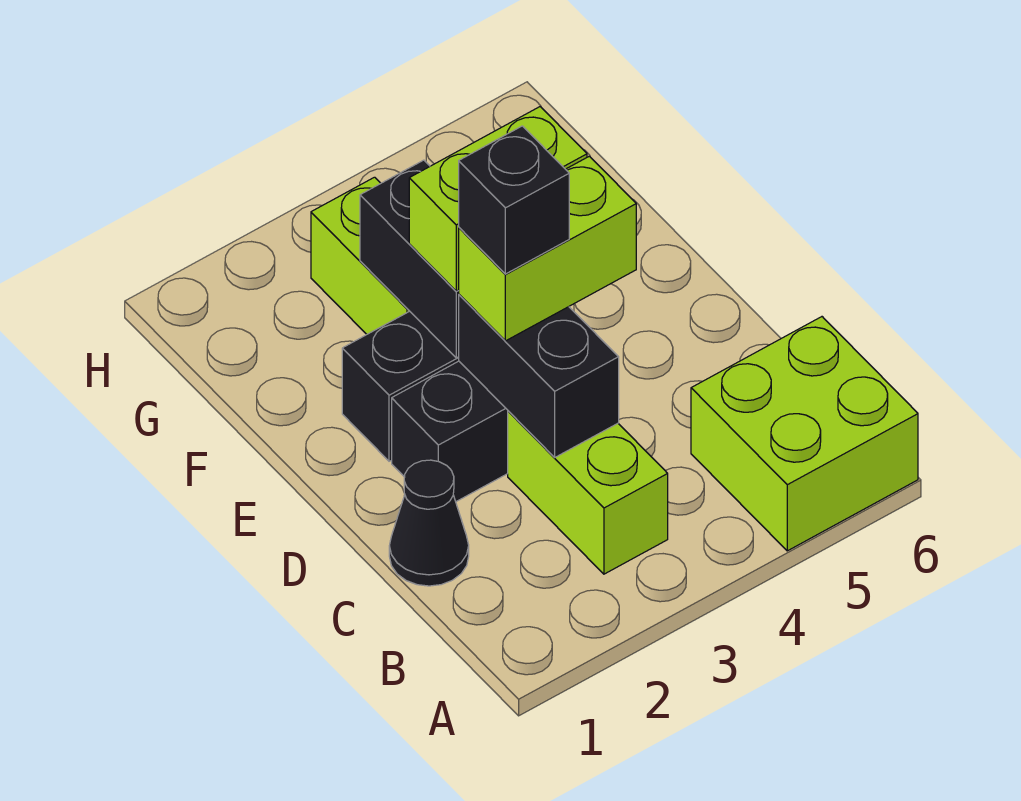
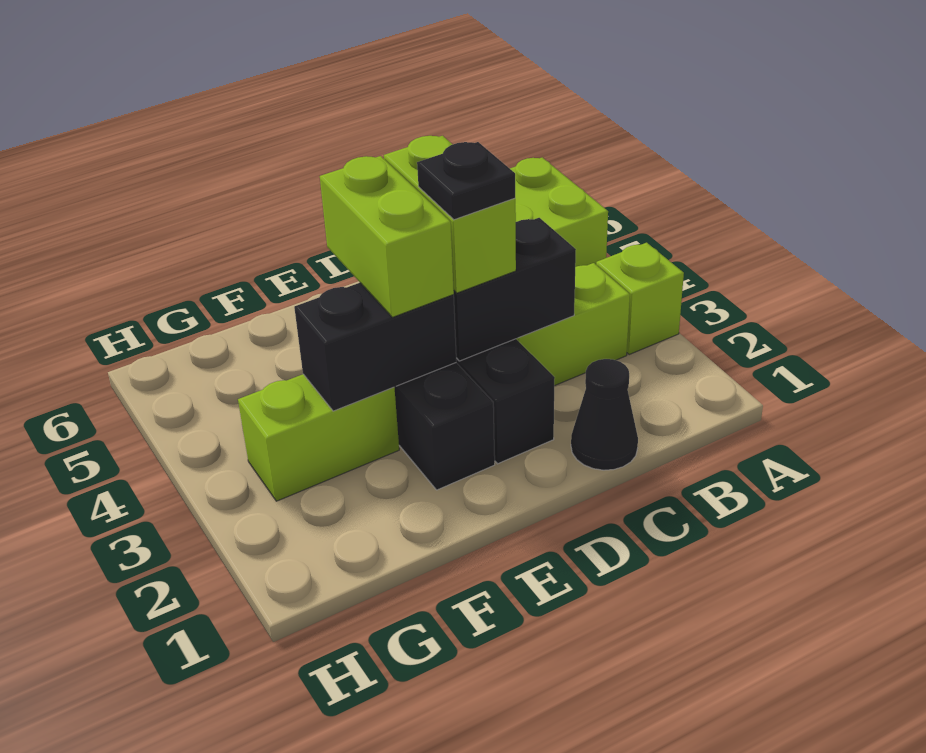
none -> lime 1x1 brick [596,243,684,355]
black 1x1 brick [459,126,569,274] -> black 1x1 plate [417,142,515,220]

